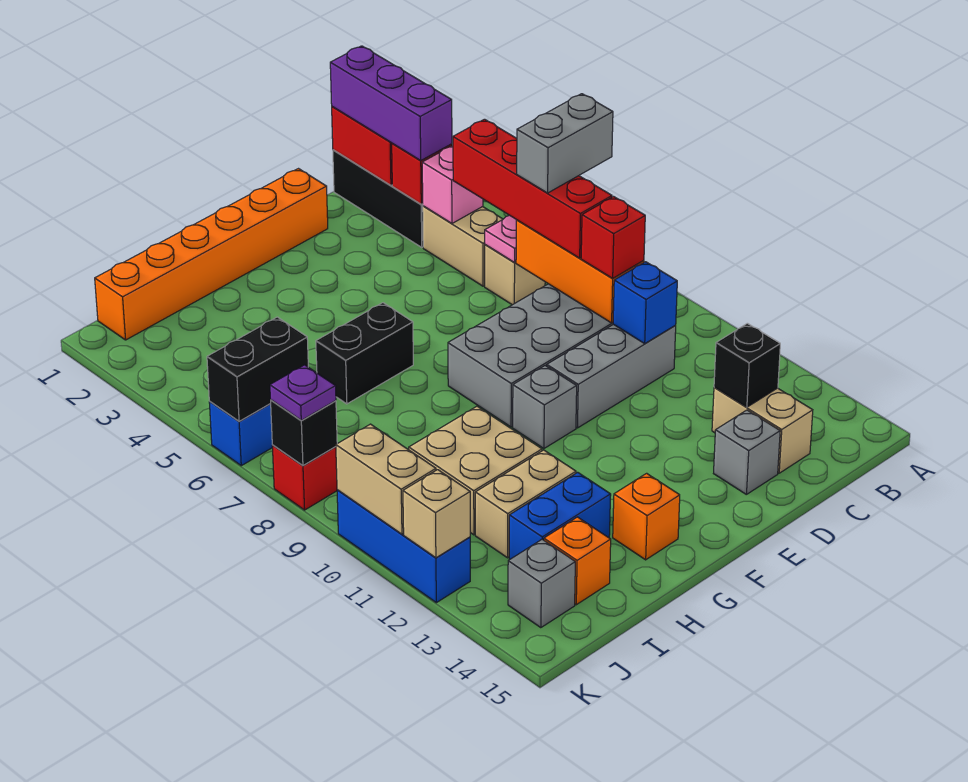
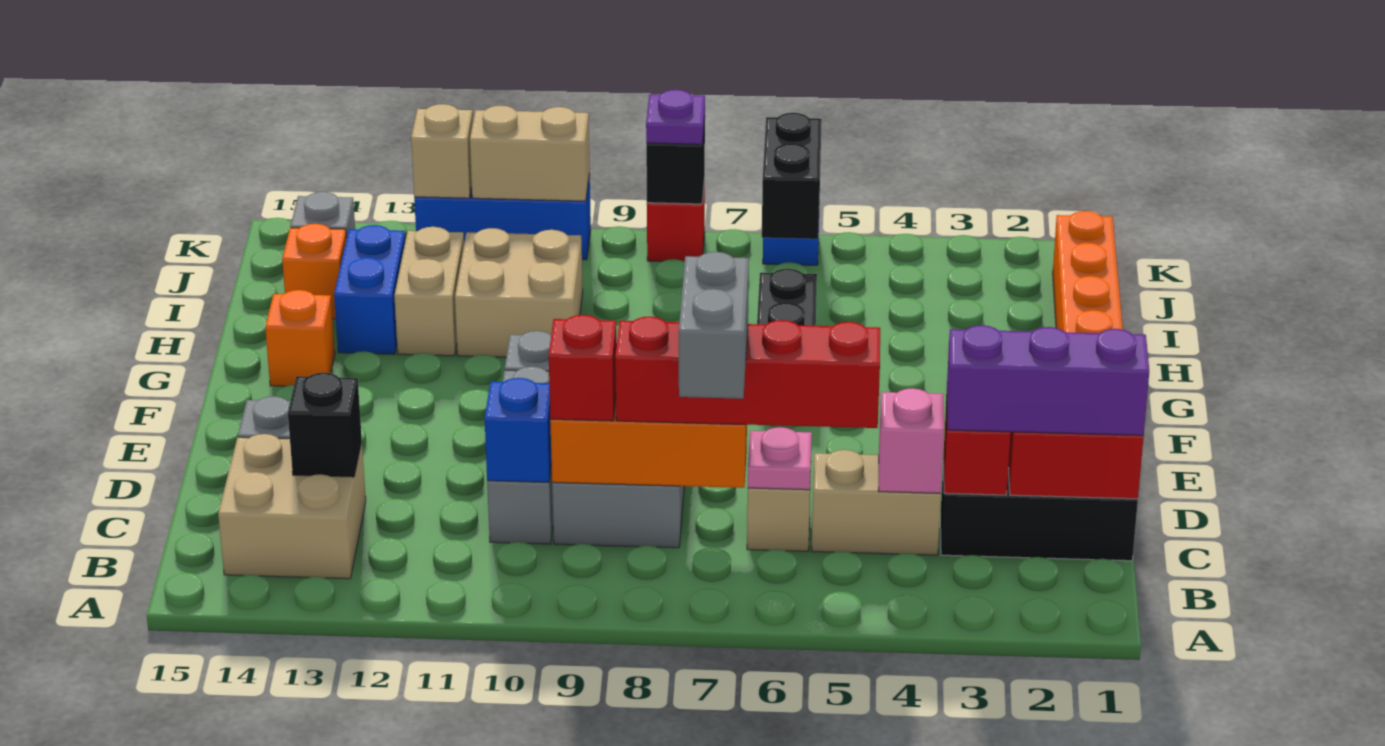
tan 1x2 brick [712,387,813,473] -> tan 2x2 brick [218,434,366,579]

